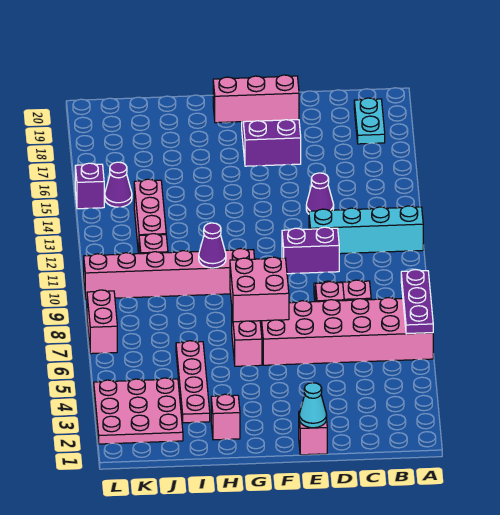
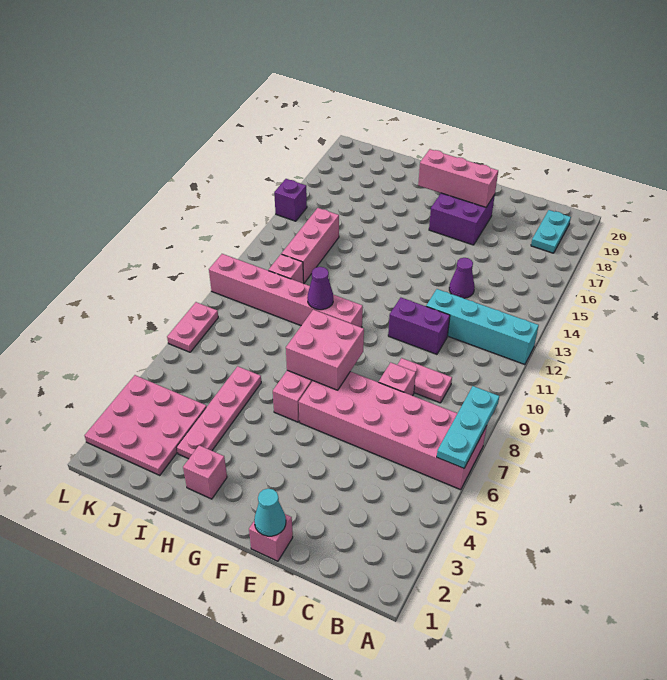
purple 1x3 plate [401,270,433,334] -> cyan 1x3 plate [437,386,499,468]
purple 1x1 cone [105,162,132,207] -> none
pink 1x2 brick [87,290,117,354] -> pink 1x2 plate [167,302,218,352]

